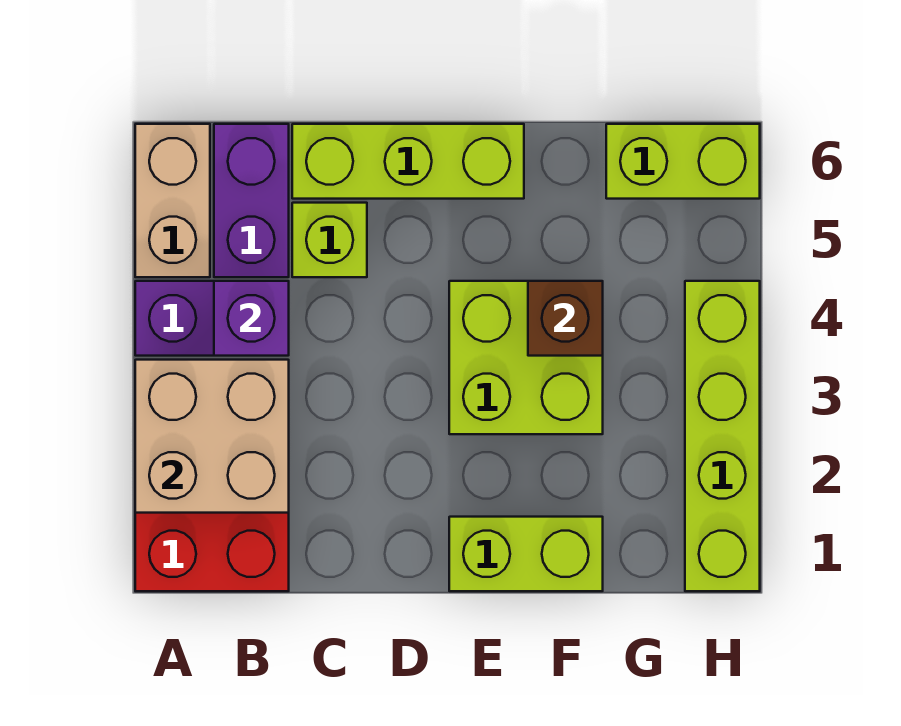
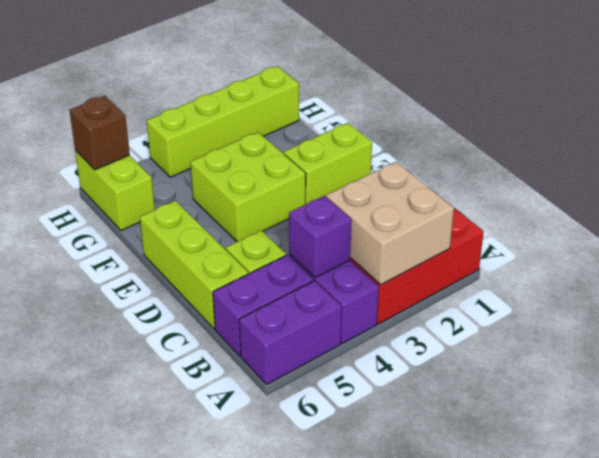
tan 1x2 brick [135,124,210,277] -> purple 1x2 brick [239,281,342,384]
lime 1x2 brick [449,517,603,591] -> lime 1x2 brick turned to [284,123,372,205]
brown 1x1 brick [528,281,603,356] -> brown 1x1 brick moved to [69,96,130,170]

